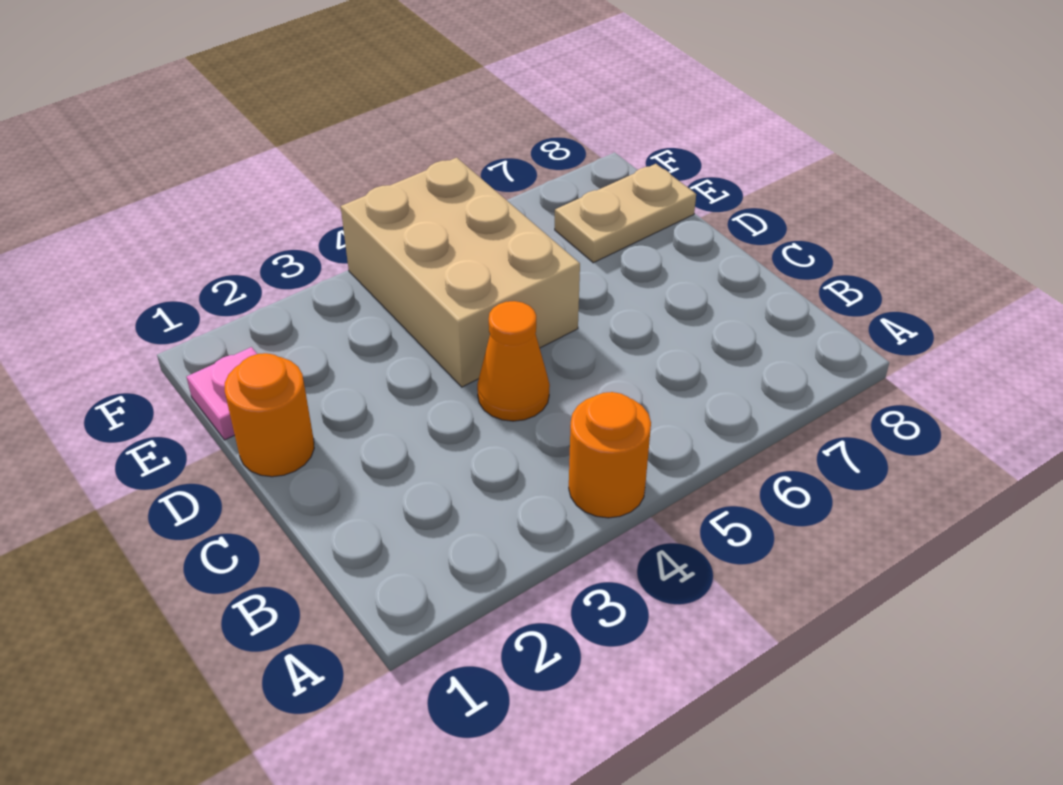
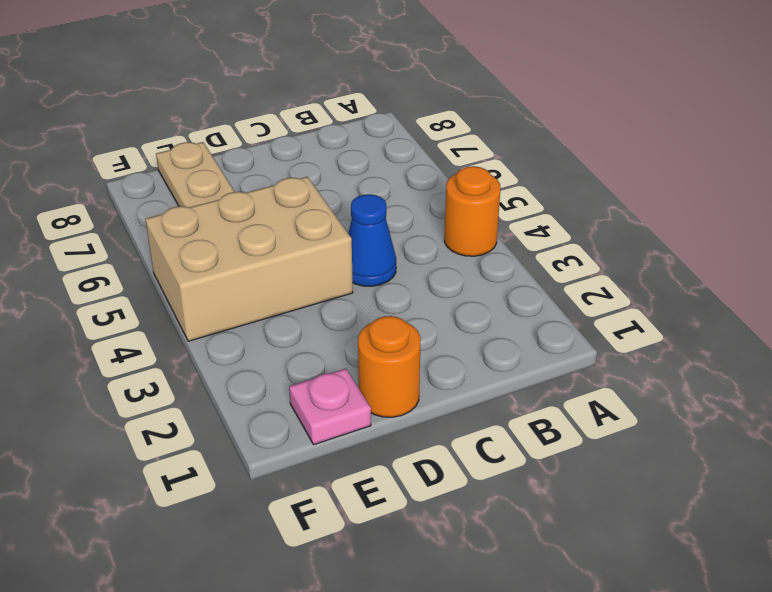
orange 1x1 cone [477,301,550,421] -> blue 1x1 cone [348,194,396,286]

